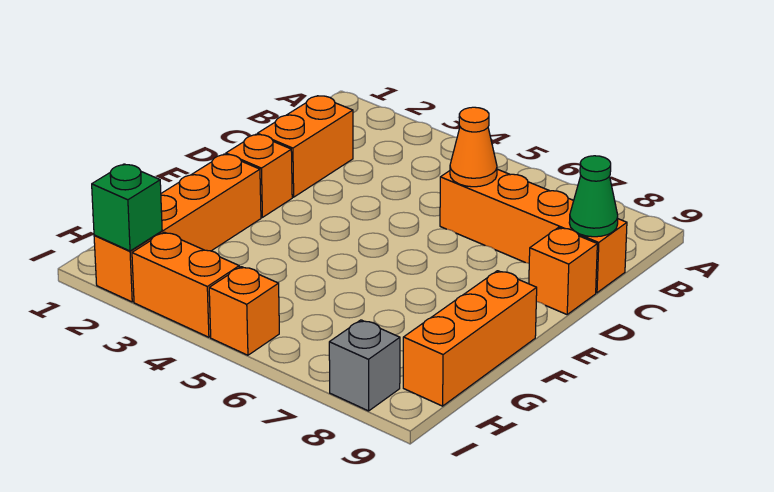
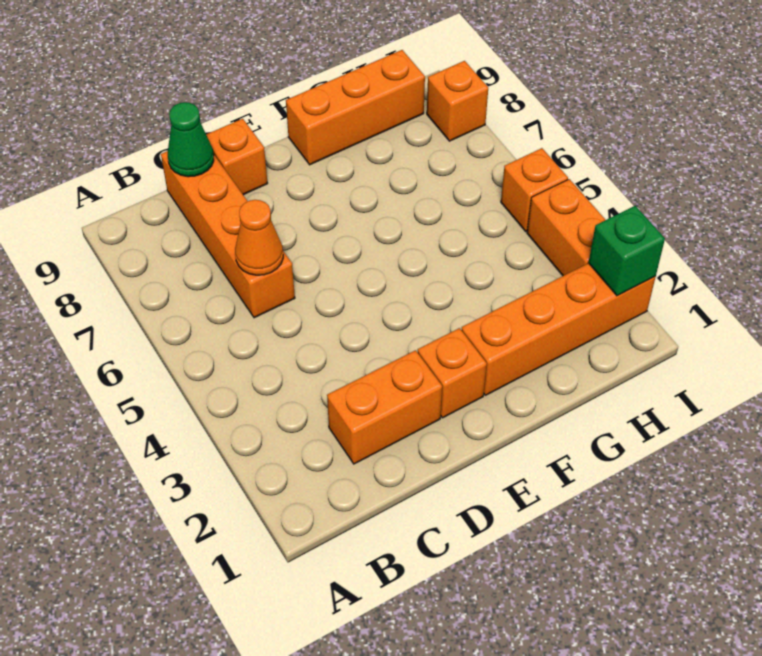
grey 1x1 brick [329,320,400,411] -> orange 1x1 brick [427,61,488,141]

